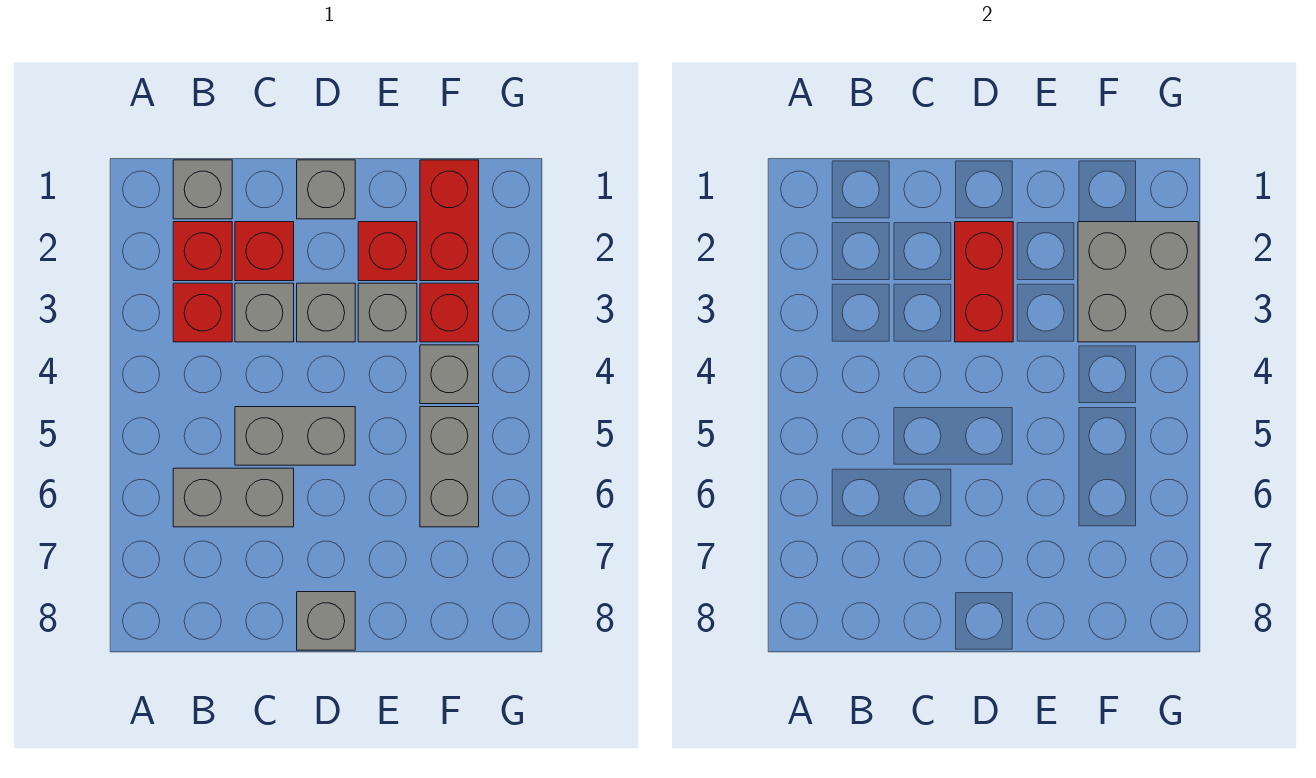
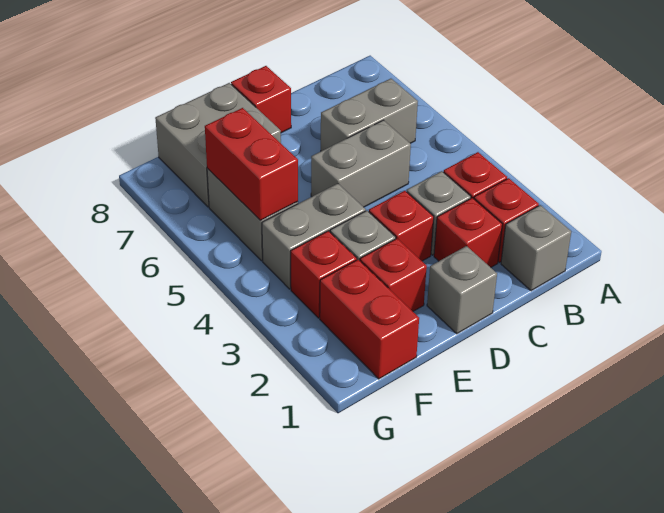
red 1x2 brick [955,222,1013,342] -> red 1x2 brick moved to [205,108,298,221]
grey 1x1 brick [297,283,355,342] -> red 1x1 brick [369,191,434,261]
grey 1x1 brick [297,592,355,650] -> red 1x1 brick [231,66,291,133]
grey 2x2 brick [1078,222,1198,342] -> grey 2x2 brick moved to [155,83,281,207]
grey 1x1 brick [420,345,479,404] -> grey 1x2 brick [262,184,366,289]

